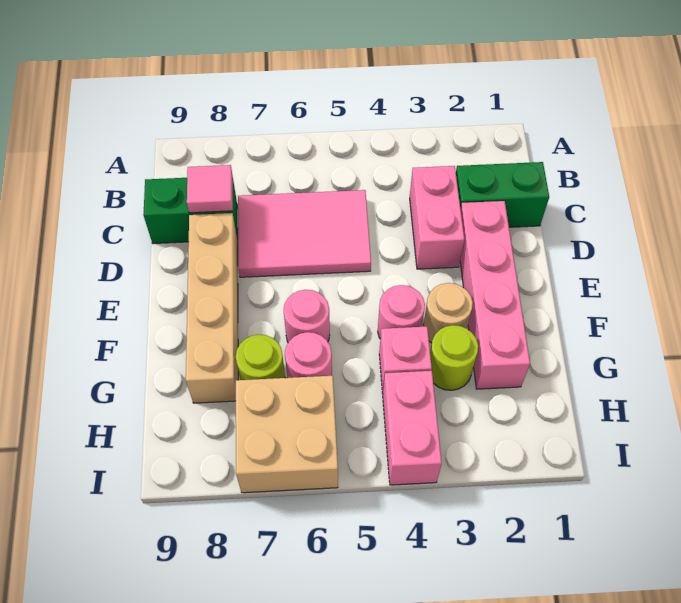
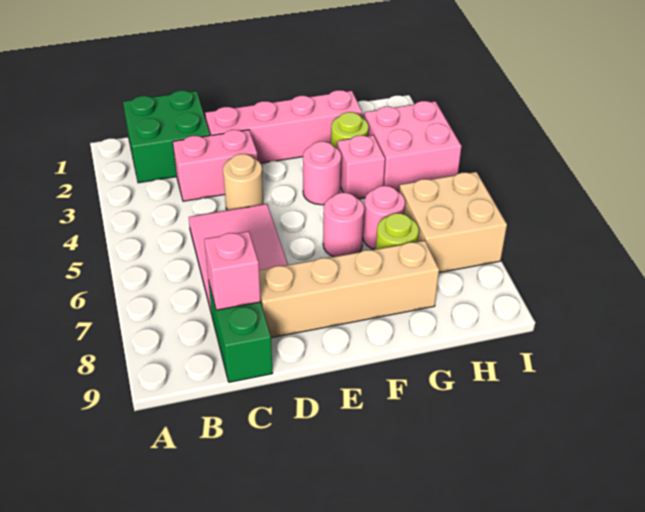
green 1x2 brick [456,162,549,227] -> green 2x2 brick [123,90,210,183]
pink 1x1 tile [187,165,233,213] -> pink 1x1 brick [204,231,261,310]
tan 1x1 round brick [423,283,473,343] -> tan 1x1 round brick moved to [223,154,263,210]
pink 1x2 brick [383,371,442,485] -> pink 2x2 brick [364,101,461,192]

